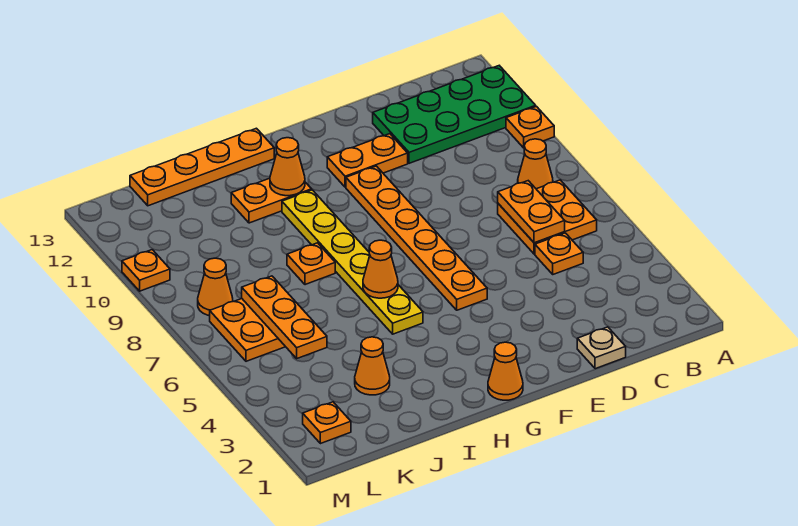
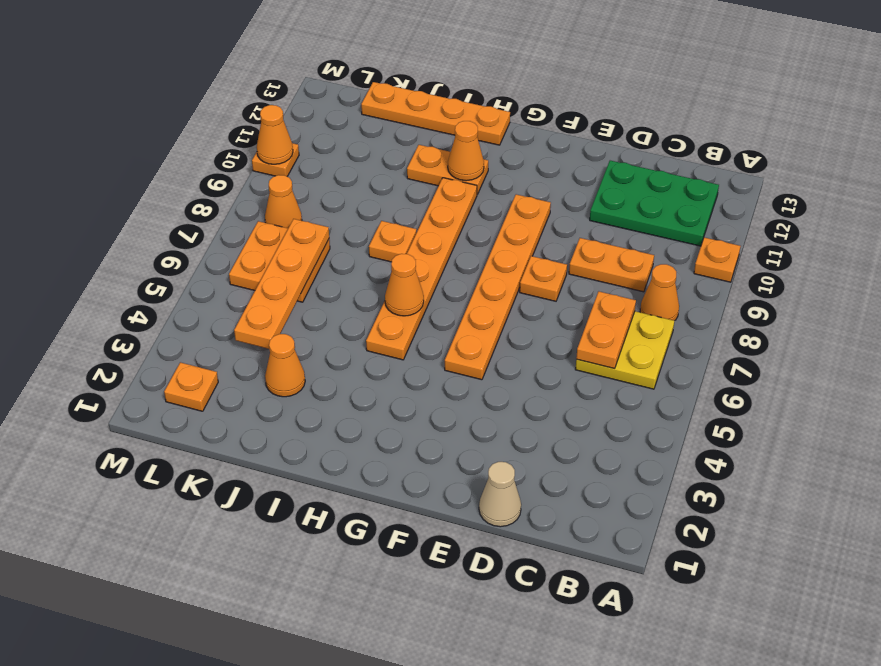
green 2x4 plate [373,66,536,163] -> green 2x3 plate [590,161,719,246]
orange 2x2 plate [498,180,597,254] -> yellow 2x2 plate [575,311,674,389]
orange 1x1 plate [535,233,583,274] -> orange 1x1 plate moved to [520,256,567,301]
tan 1x1 plate [577,327,626,369] -> tan 1x1 cone [479,462,521,527]
orange 1x2 plate [327,134,408,187] -> orange 1x2 plate moved to [569,238,654,292]
orange 1x1 cone [488,342,523,400] -> orange 1x1 cone moved to [257,105,293,164]
yellow 1x6 plate [282,190,423,334] -> orange 1x6 plate [366,178,477,360]
orange 1x3 plate [242,276,327,358] -> orange 1x4 plate [234,219,329,349]

